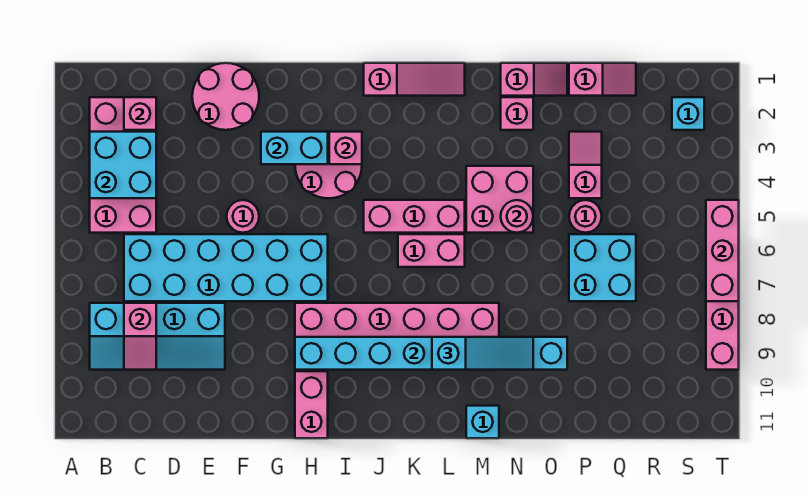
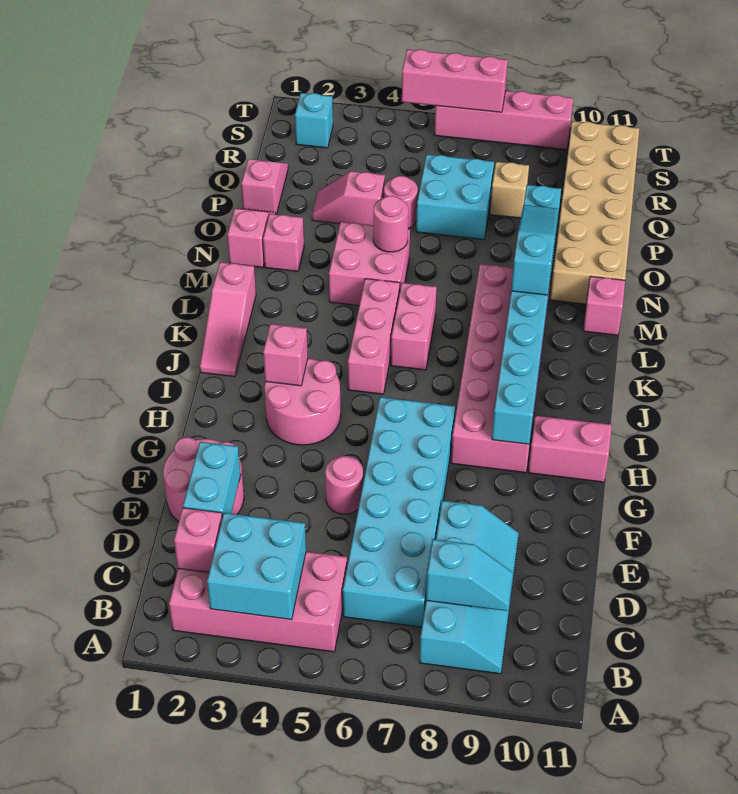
pink 1x2 slope [124,303,156,370] -> cyan 1x2 slope [426,539,513,611]
cyan 1x2 brick [261,132,328,164] -> cyan 1x2 brick moved to [183,442,241,517]
pink 1x3 slope [364,63,465,96] -> pink 1x3 slope turned to [200,262,256,377]
cyan 1x1 brick [466,406,499,438] -> pink 1x1 brick [583,276,625,335]
none -> tan 2x6 brick [550,121,639,304]
none -> tan 1x1 brick [490,162,529,218]

